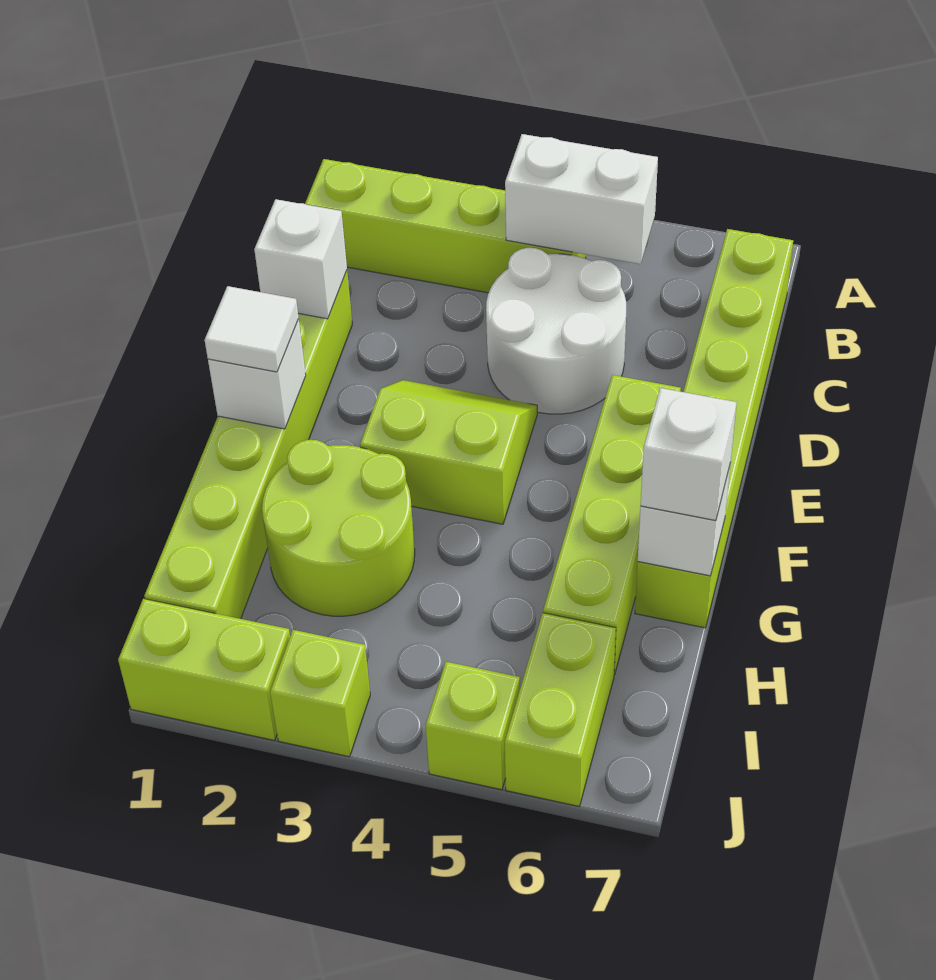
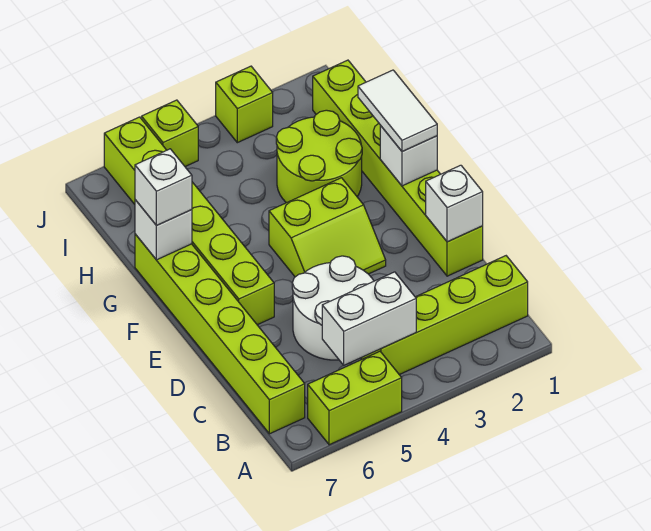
white 1x1 tile [205,286,299,372] -> white 1x2 tile [358,70,437,152]
lime 1x2 brick [118,599,290,740] -> lime 1x2 brick moved to [308,351,402,445]

